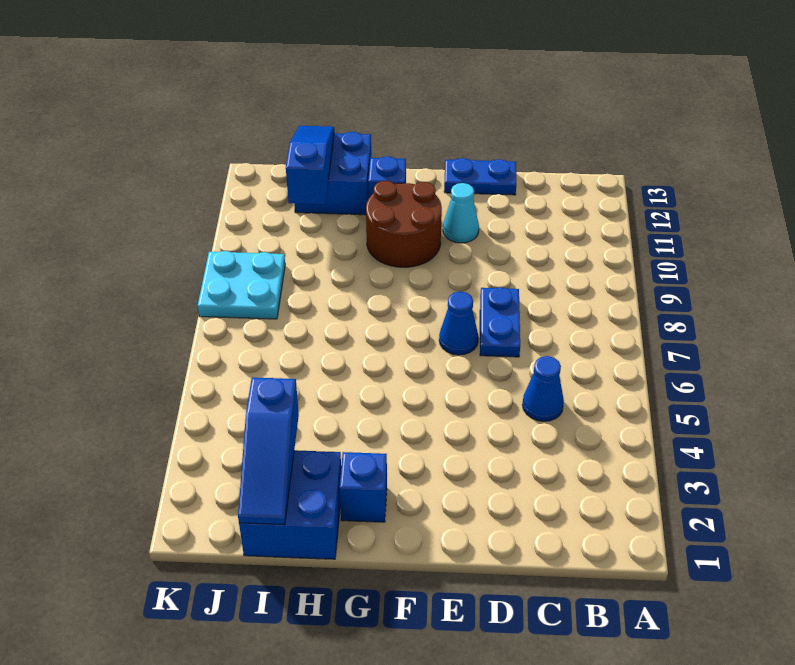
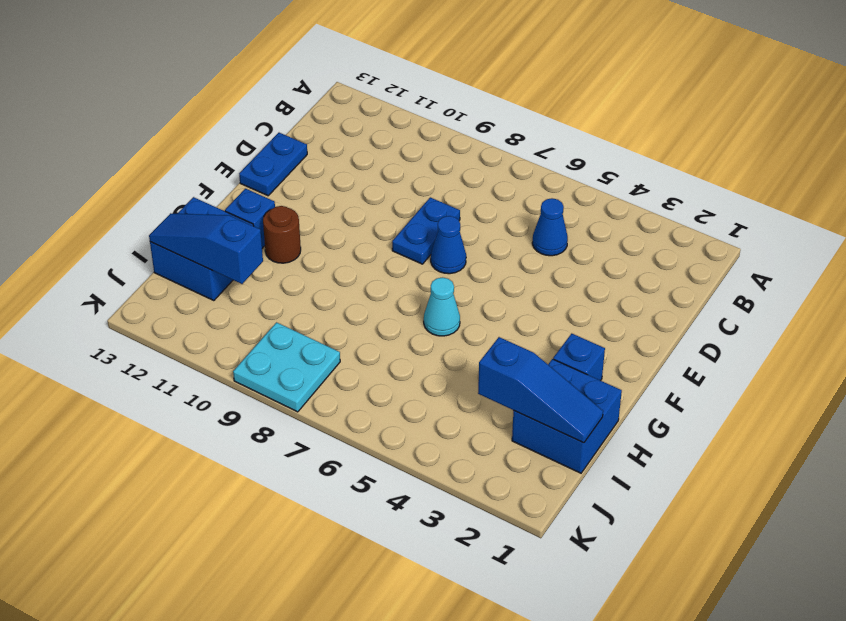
blue 1x2 plate [480,287,520,357] -> blue 1x2 plate turned to [392,197,460,264]
cyan 1x1 cone [443,183,479,243] -> cyan 1x1 cone moved to [424,278,460,336]
brown 2x2 round brick [366,181,442,267] -> brown 1x1 round brick [263,206,301,263]

